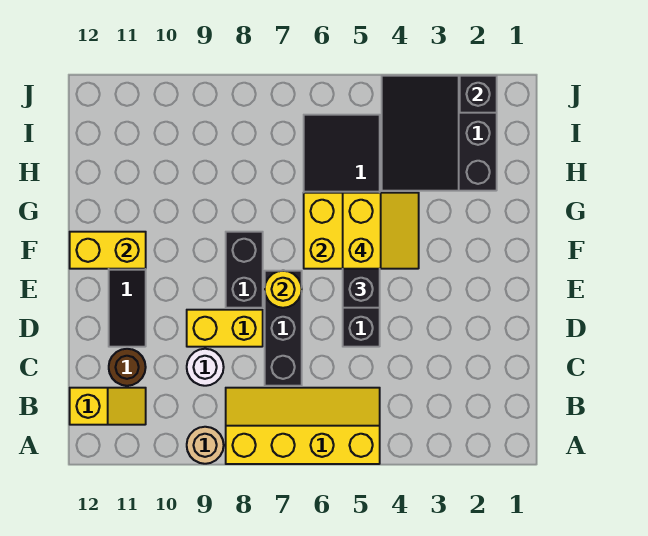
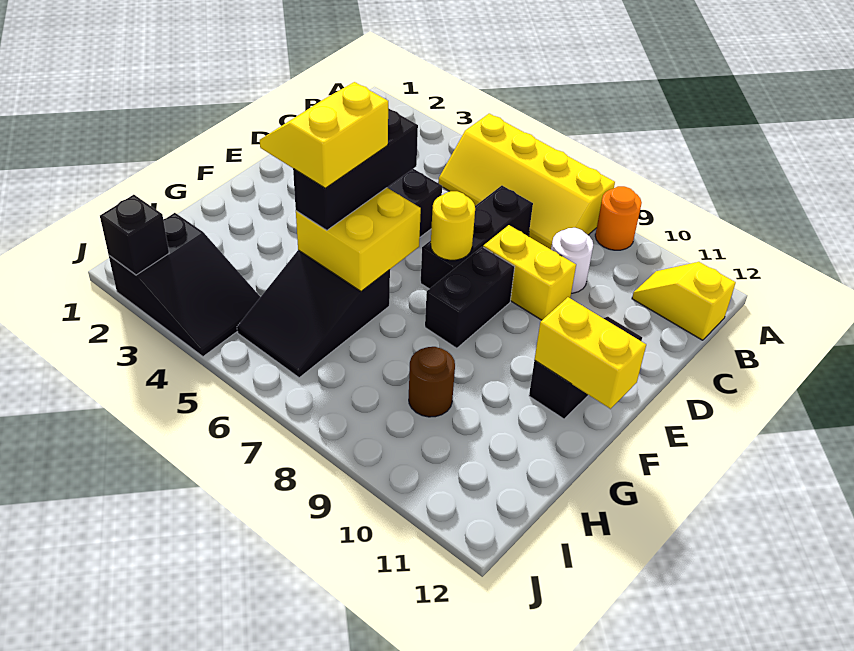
tan 1x1 round brick [187,427,224,464] -> orange 1x1 round brick [595,186,642,250]
brown 1x1 round brick [109,349,146,386] -> brown 1x1 round brick moved to [409,347,455,417]
black 3x3 slope [382,76,497,191] -> black 2x3 slope [109,213,260,357]

